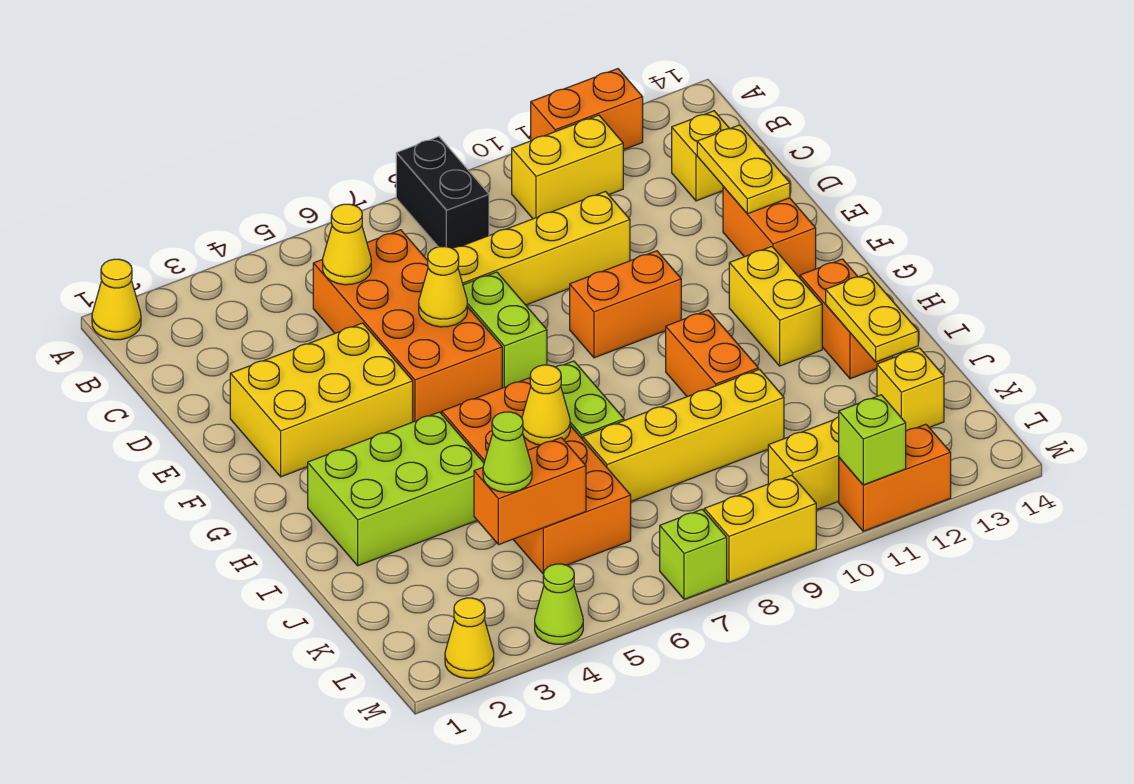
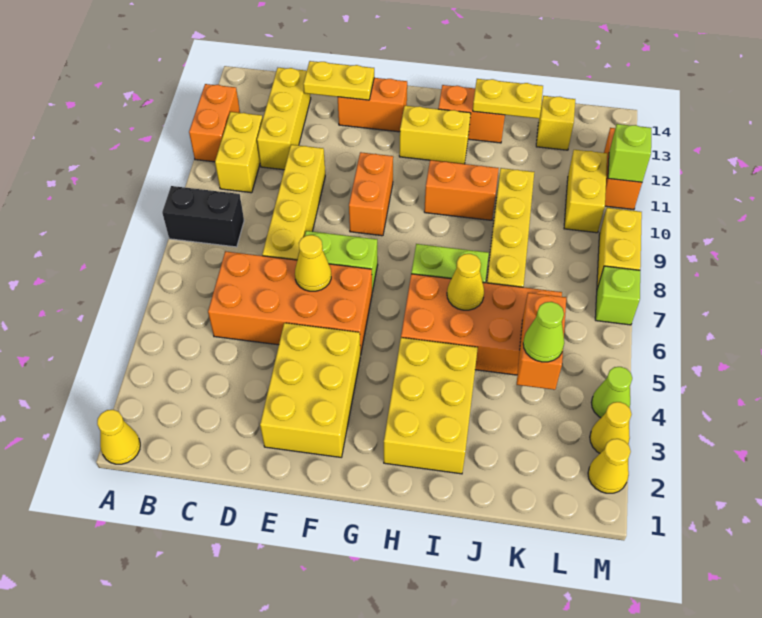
yellow 1x1 cone [323,204,371,285] -> yellow 1x1 cone moved to [590,402,632,453]
yellow 1x1 brick [672,111,730,201] -> yellow 1x3 brick [257,68,311,170]
lime 2x3 brick [308,412,484,566] -> yellow 2x3 brick [384,338,478,474]

